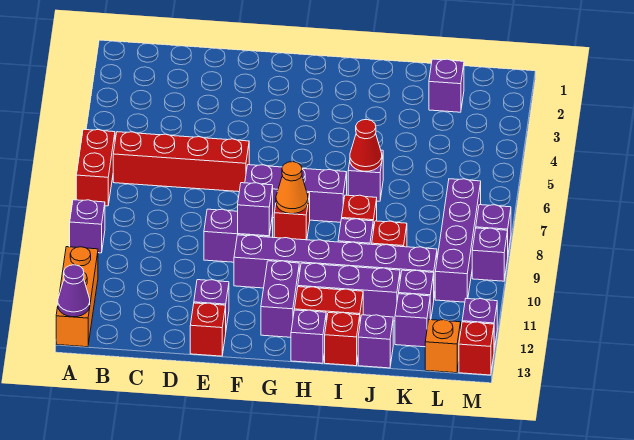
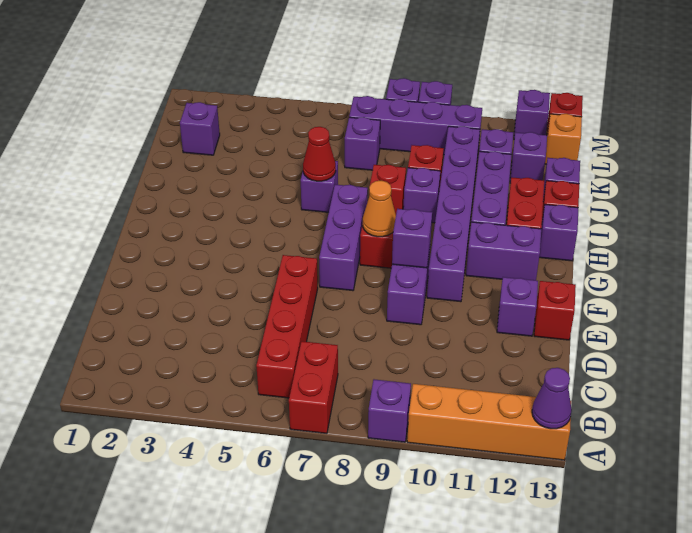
red 1x2 brick [76,129,115,206] -> red 1x2 brick turned to [289,341,338,433]
orange 1x3 brick [56,247,98,347] -> orange 1x4 brick [407,384,571,460]
none -> purple 1x1 brick [345,117,380,170]

